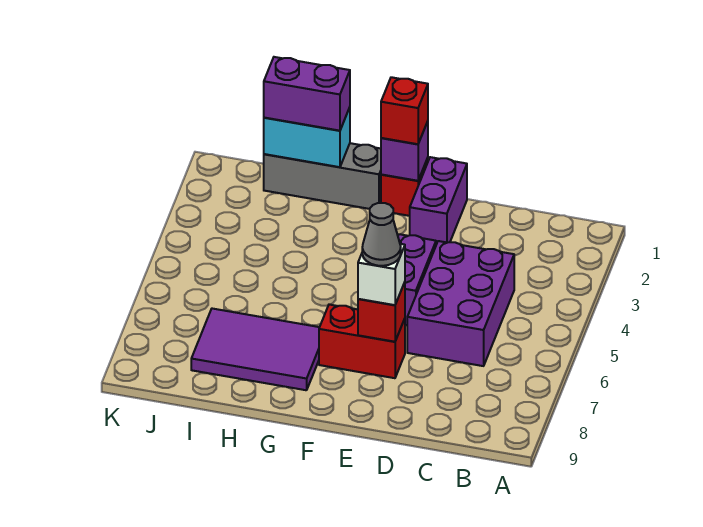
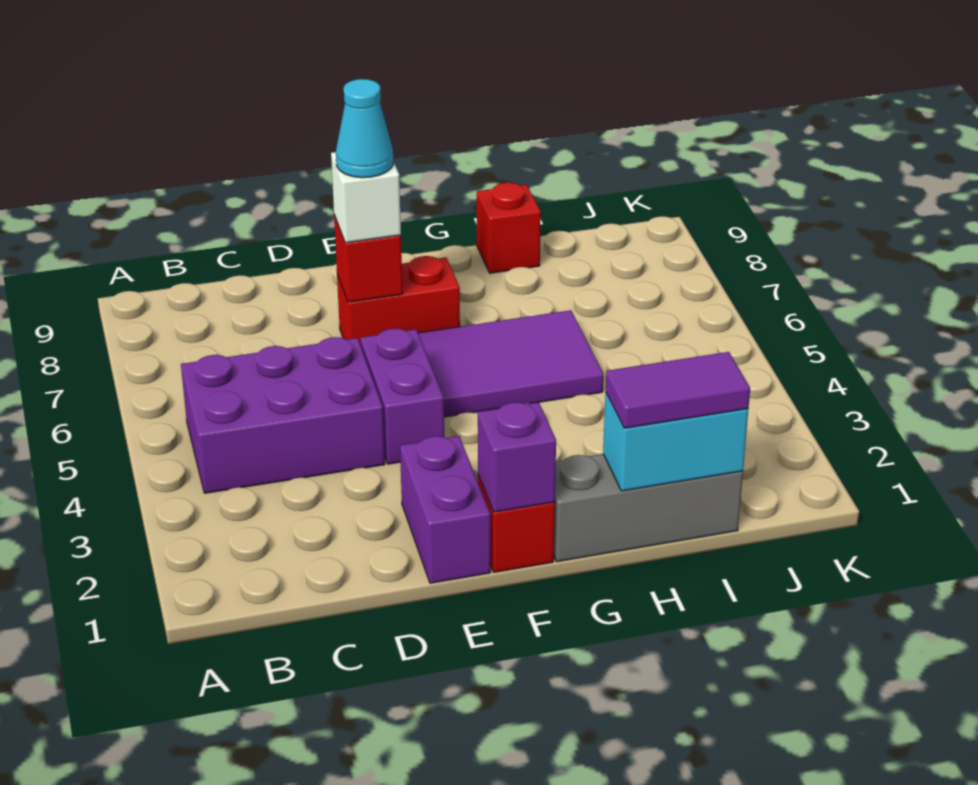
purple 2x3 brick [407,241,514,366] -> purple 2x3 brick turned to [181,337,385,493]
grey 1x1 cone [362,203,401,266] -> cyan 1x1 cone [336,79,393,178]
red 1x1 brick [381,77,428,144] -> red 1x1 brick moved to [477,183,541,273]
purple 2x3 tile [191,309,319,390] -> purple 2x3 tile moved to [418,310,603,417]
purple 1x2 brick [264,57,350,131] -> purple 1x2 tile [606,352,750,428]

